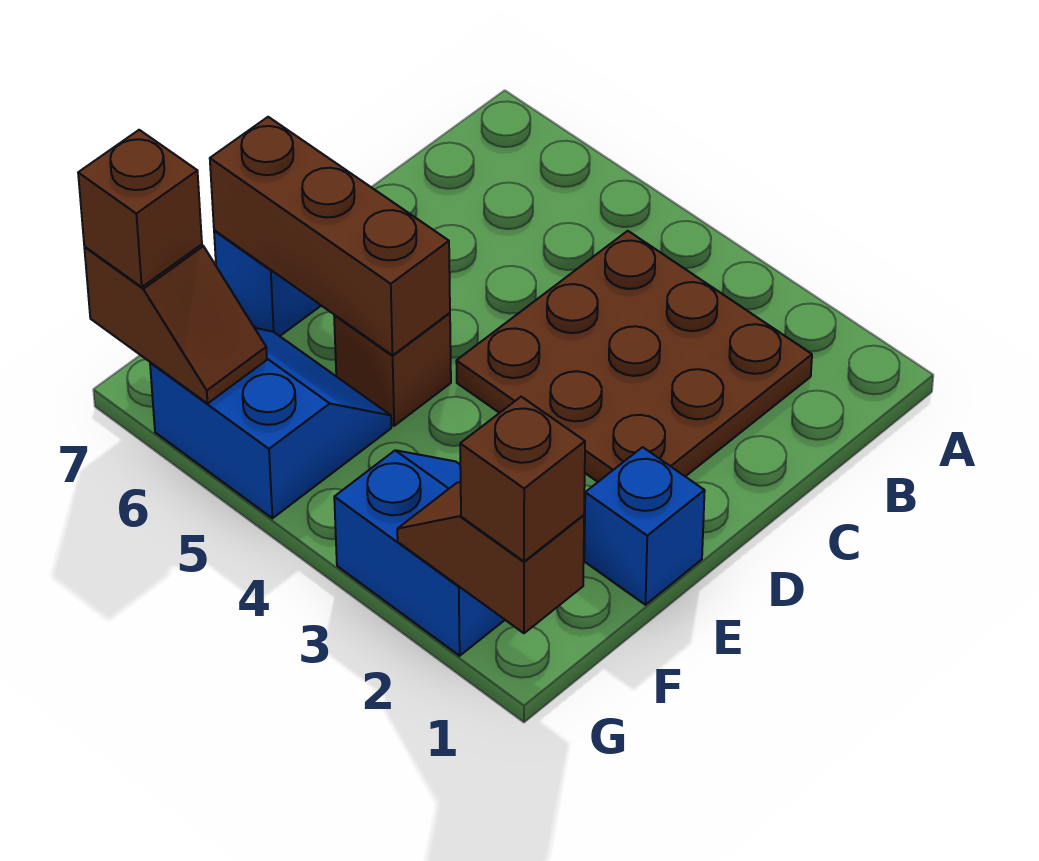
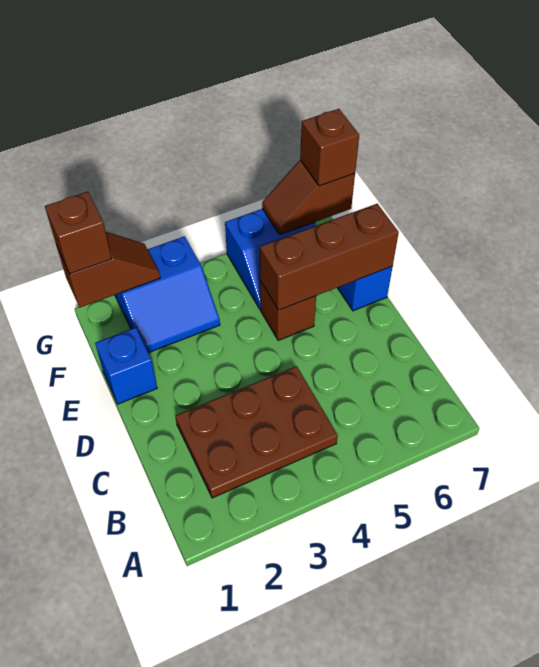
brown 3x3 plate [456,231,812,482] -> brown 2x3 plate [175,366,338,498]

